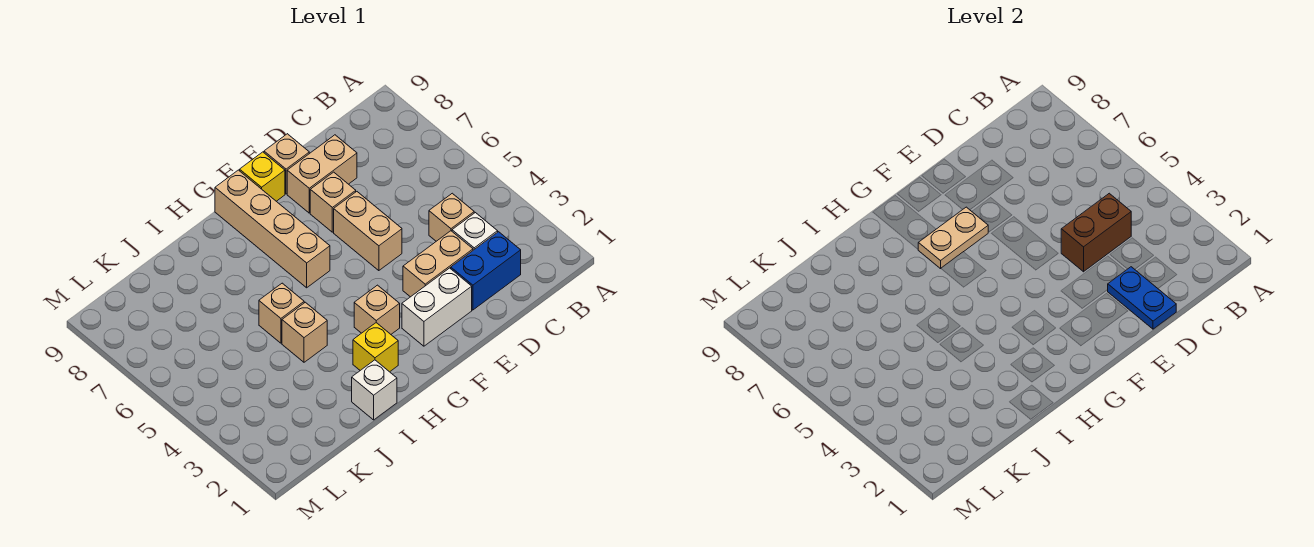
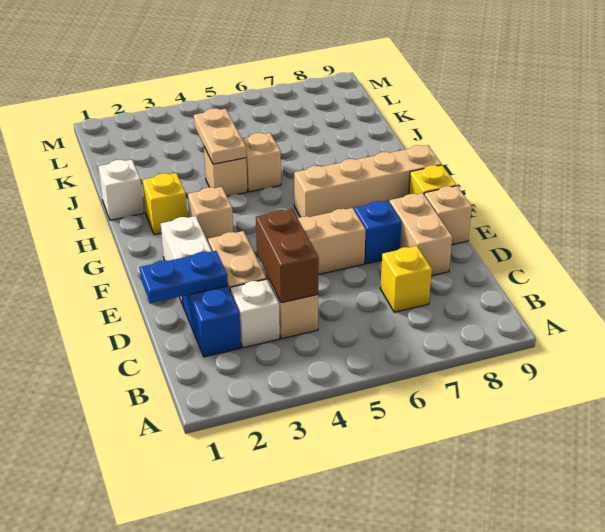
none -> yellow 1x1 brick [380,246,432,312]
tan 1x1 brick [310,172,356,232] -> blue 1x1 brick [354,200,402,264]
tan 1x2 plate [918,207,988,269] -> tan 1x2 plate moved to [194,108,246,164]

